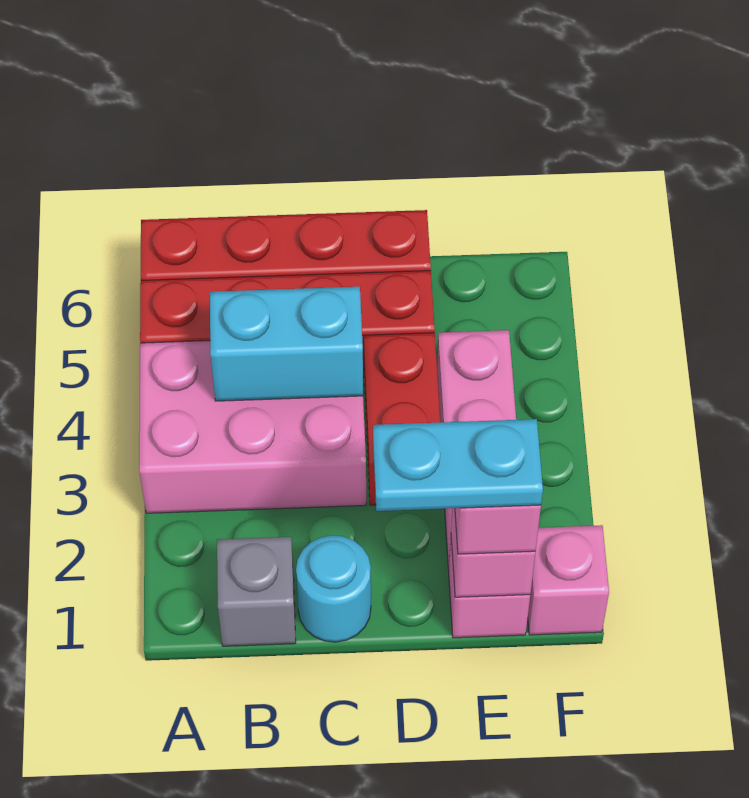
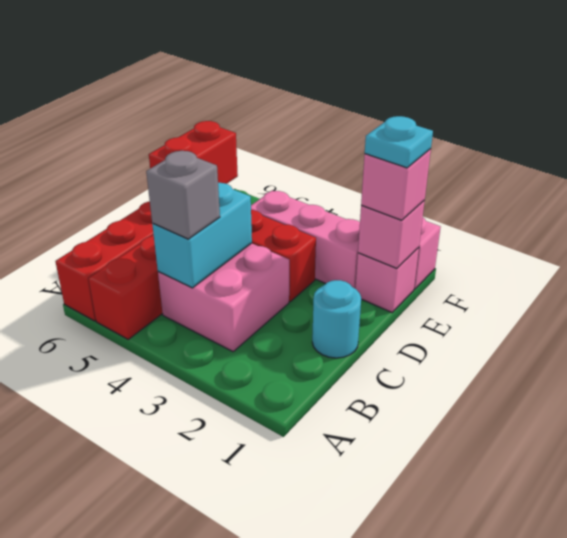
pink 2x3 brick [139,341,366,513] -> pink 2x2 brick [158,243,289,351]
grey 1x1 brick [217,537,296,646] -> grey 1x1 brick moved to [146,151,220,239]
cyan 1x2 plate [373,419,543,511] -> cyan 1x1 plate [365,116,433,168]
none -> red 1x2 brick [149,121,238,184]

